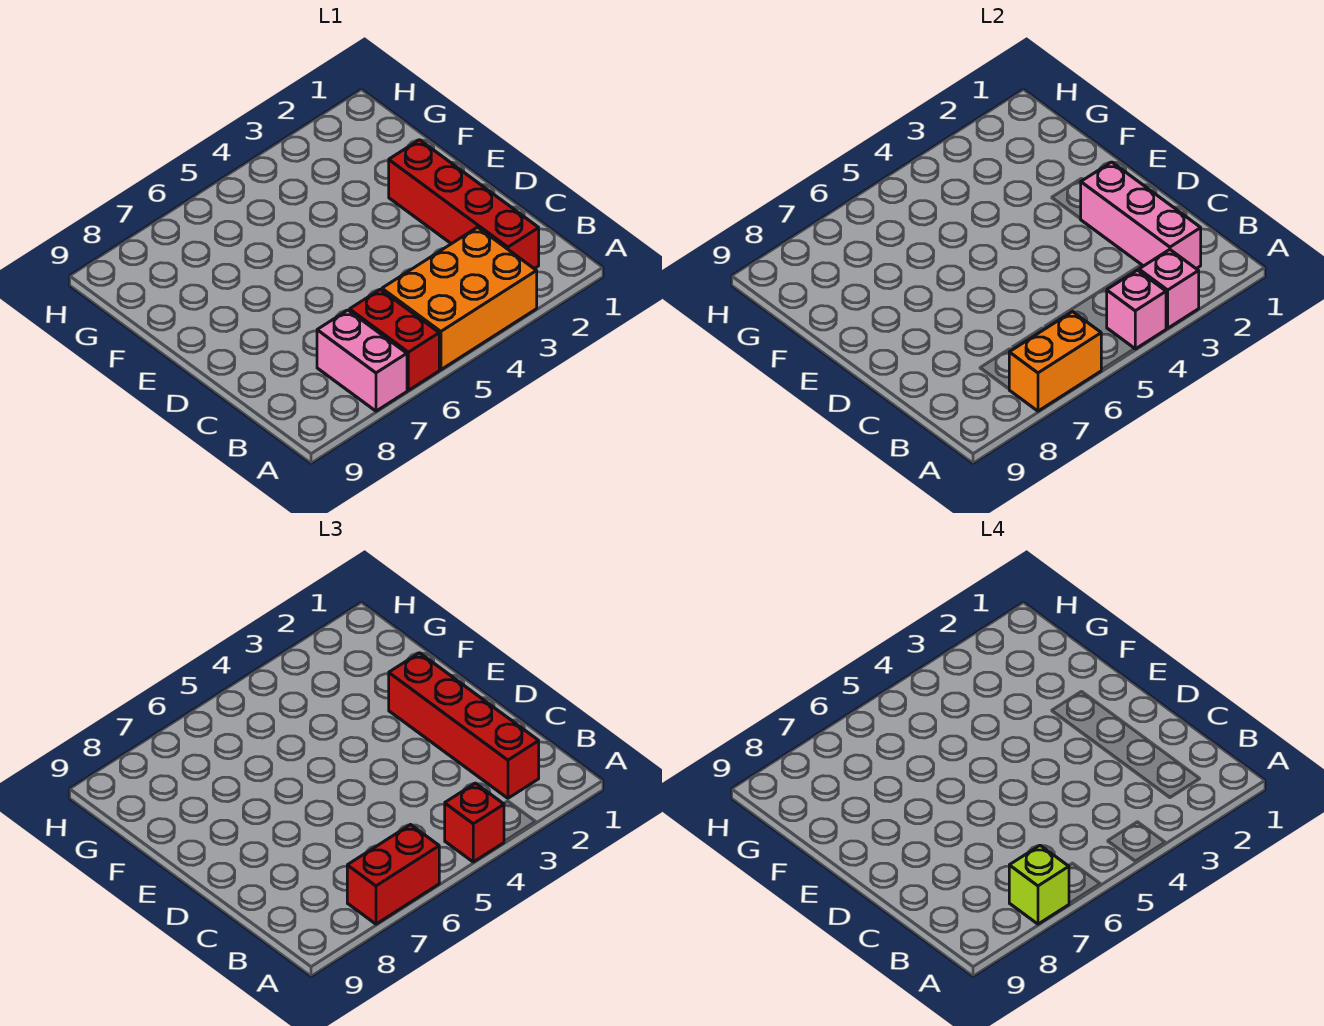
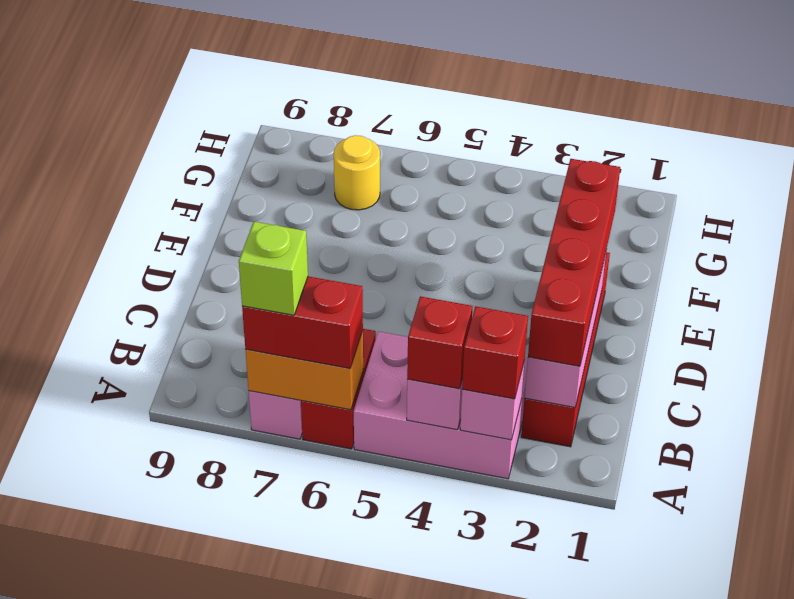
orange 2x3 brick [382,227,537,370] -> pink 2x3 brick [354,332,528,479]
none -> red 1x1 brick [462,306,528,399]
none -> yellow 1x1 round brick [334,135,380,210]

